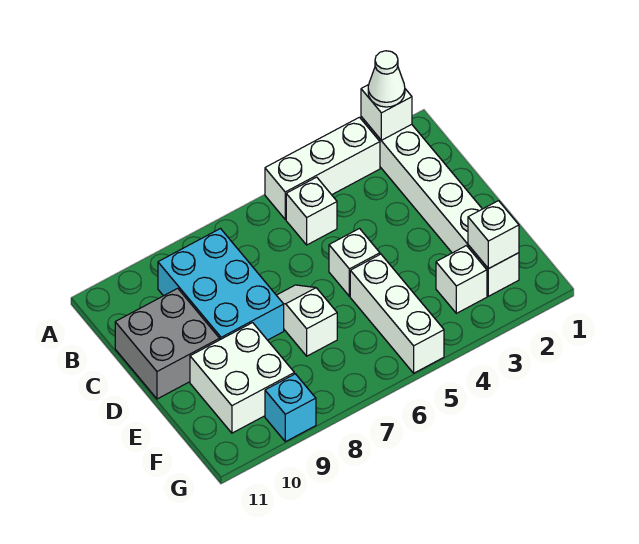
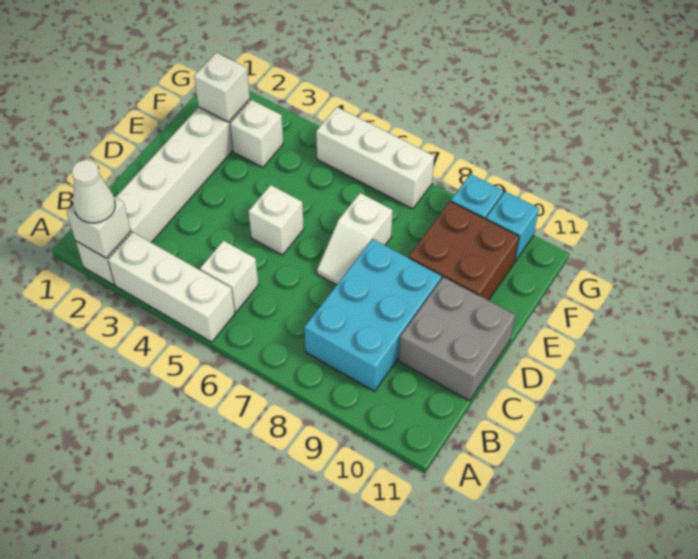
white 1x3 brick [350,254,444,373] -> white 1x3 brick turned to [316,107,434,209]
white 2x2 brick [190,323,294,433] -> brown 2x2 brick [409,201,519,300]
none -> cyan 1x1 brick [486,191,539,261]

